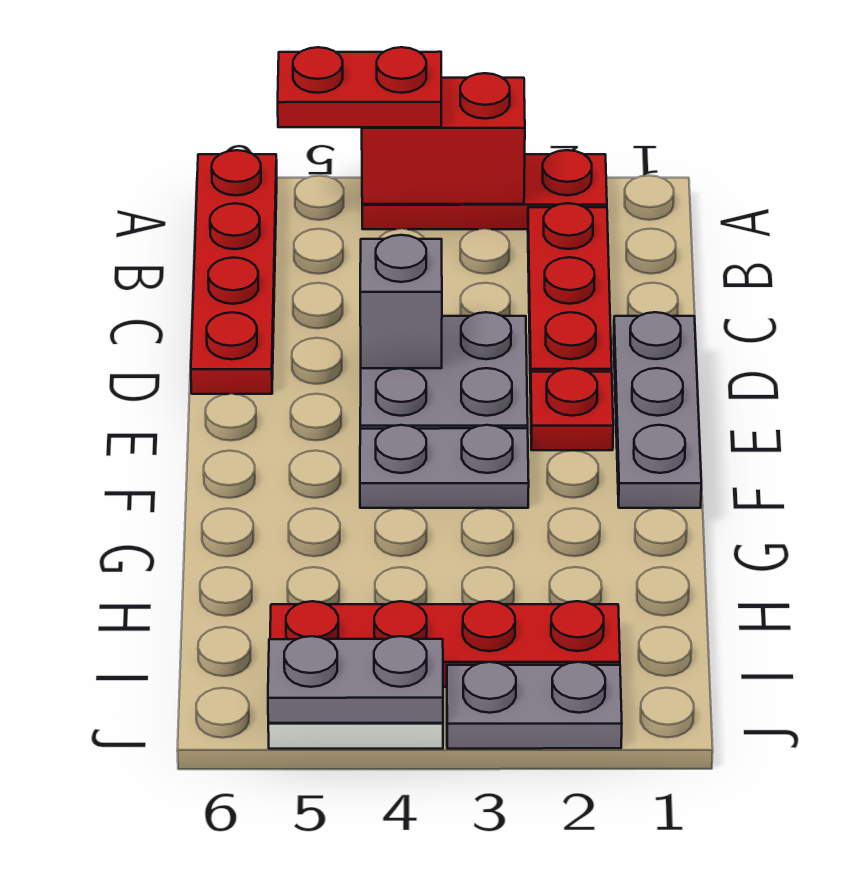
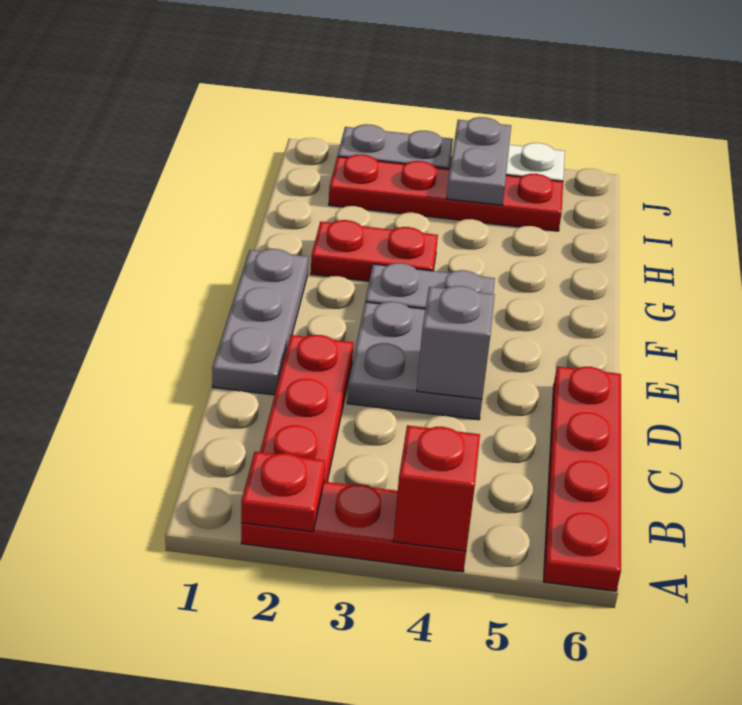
red 1x2 brick [362,73,525,204] -> red 1x1 brick [393,425,480,551]
red 1x2 plate [278,47,441,127] -> red 1x2 plate moved to [311,220,438,281]
red 1x1 plate [531,368,613,450] -> red 1x1 plate moved to [241,452,325,532]
grey 1x2 plate [268,636,443,723] -> grey 1x2 plate turned to [446,117,511,205]

